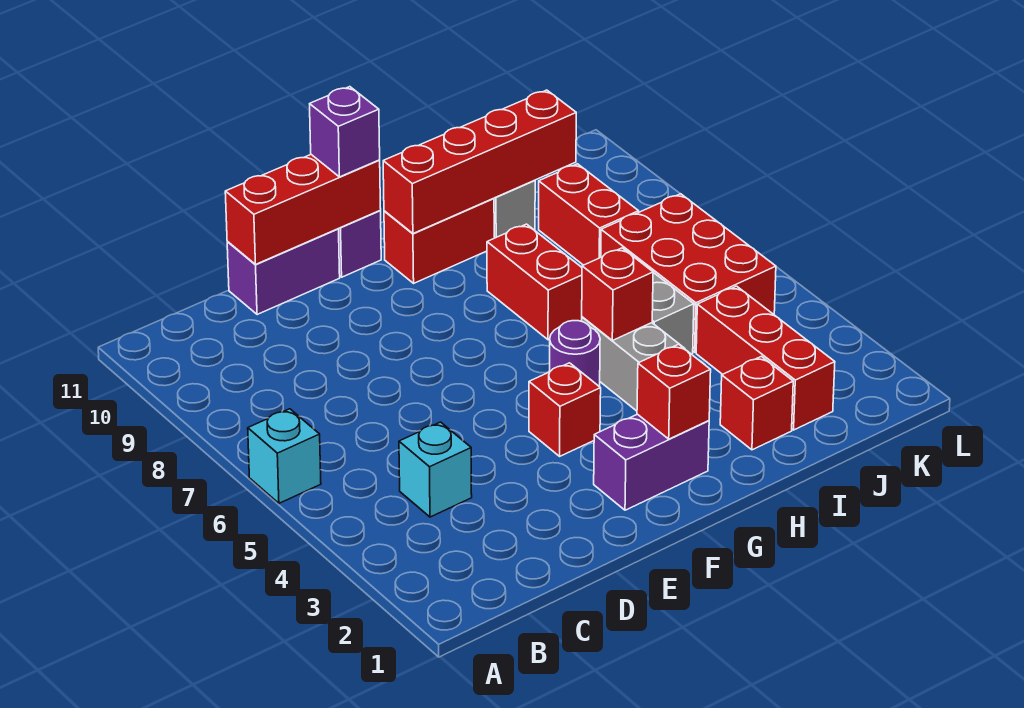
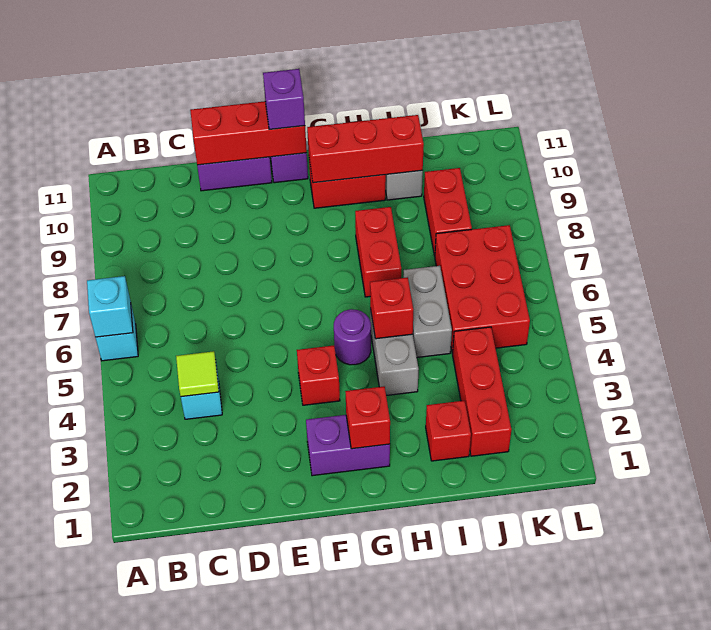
none -> cyan 1x1 brick [87,276,133,337]
none -> lime 1x1 tile [176,351,219,397]
red 1x4 brick [383,90,576,234] -> red 1x3 brick [307,115,424,183]

